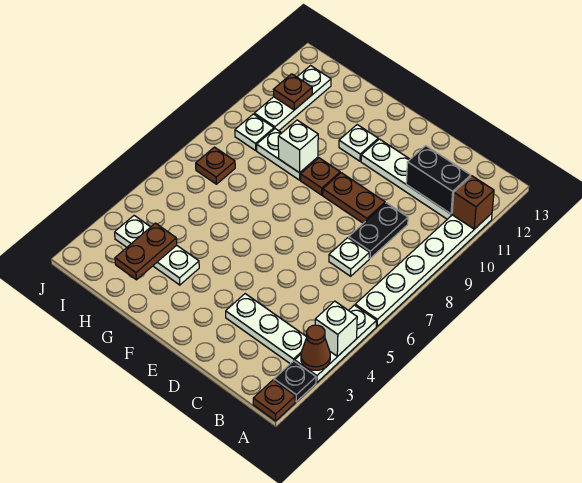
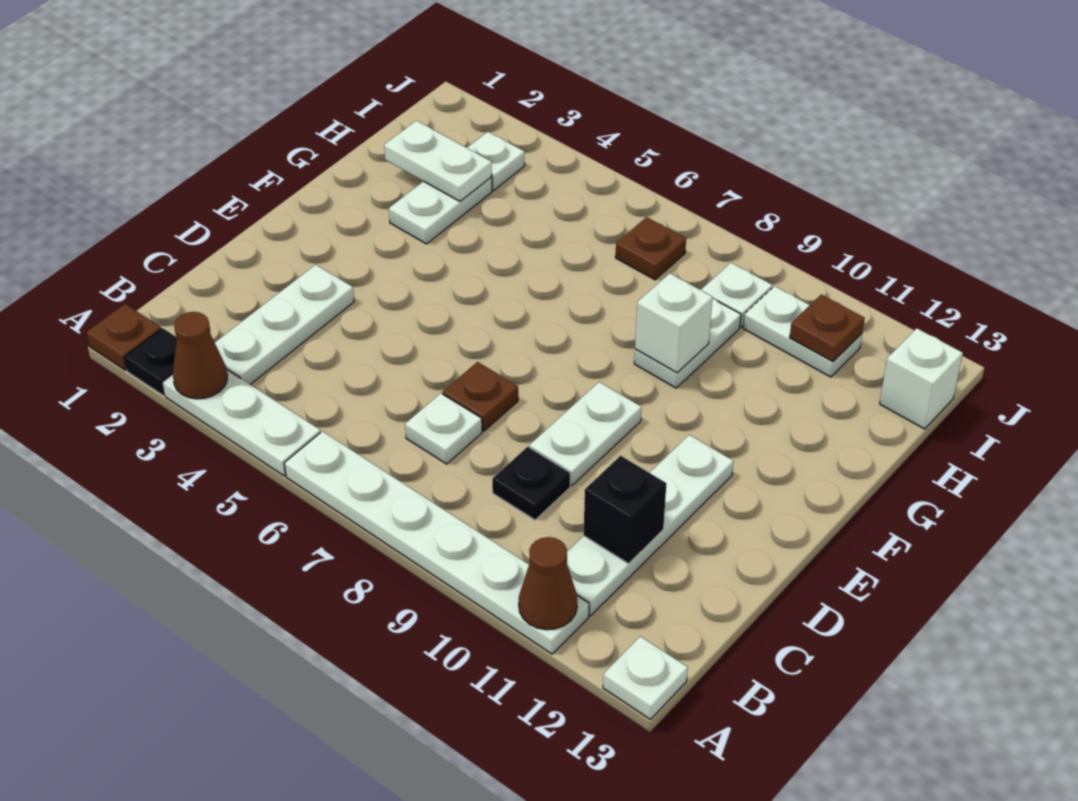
white 1x1 brick [315,301,357,356] -> white 1x1 brick moved to [880,328,963,429]
brown 1x1 brick [452,176,494,229] -> brown 1x1 cone [519,537,577,630]
black 1x2 brick [406,146,471,214] -> black 1x1 brick [584,456,666,564]
black 1x2 plate [349,203,408,258] -> black 1x1 plate [492,447,570,520]
brown 1x2 plate [323,173,385,223] -> white 1x2 plate [529,382,641,486]
brown 1x1 plate [301,158,340,195] -> brown 1x1 plate moved to [443,362,518,431]
white 1x1 plate [339,125,378,161] -> white 1x1 plate moved to [603,637,688,719]
brown 1x2 plate [115,223,177,280] -> white 1x2 plate [384,121,492,201]
white 1x3 plate [254,66,331,131] -> white 1x2 plate [743,286,862,377]

